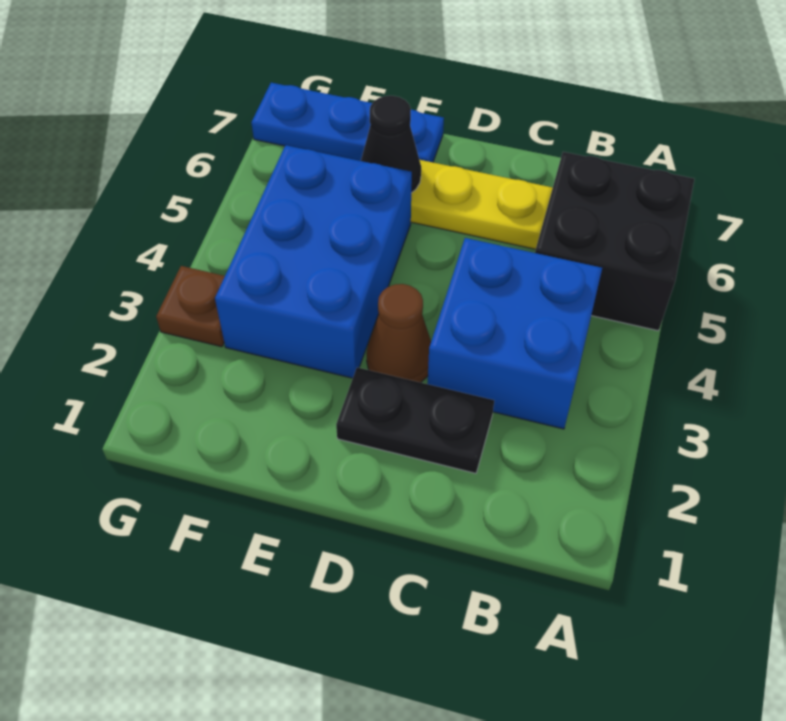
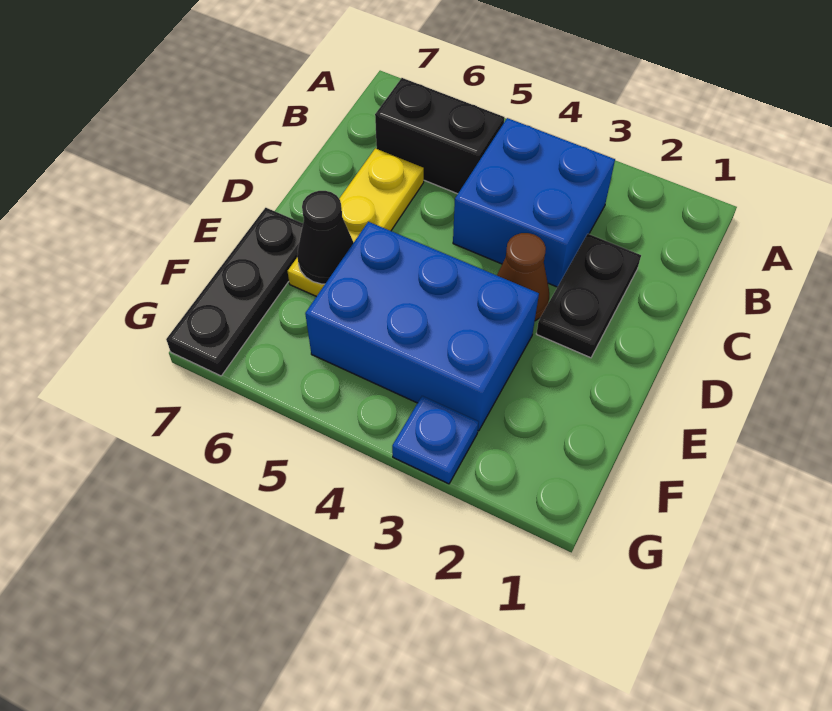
black 2x2 brick [535,152,694,331] -> black 1x2 brick [375,78,504,194]
blue 1x3 plate [251,83,444,162] -> black 1x3 plate [166,208,303,376]
brown 1x1 plate [156,266,225,347] -> blue 1x1 plate [392,396,479,484]

